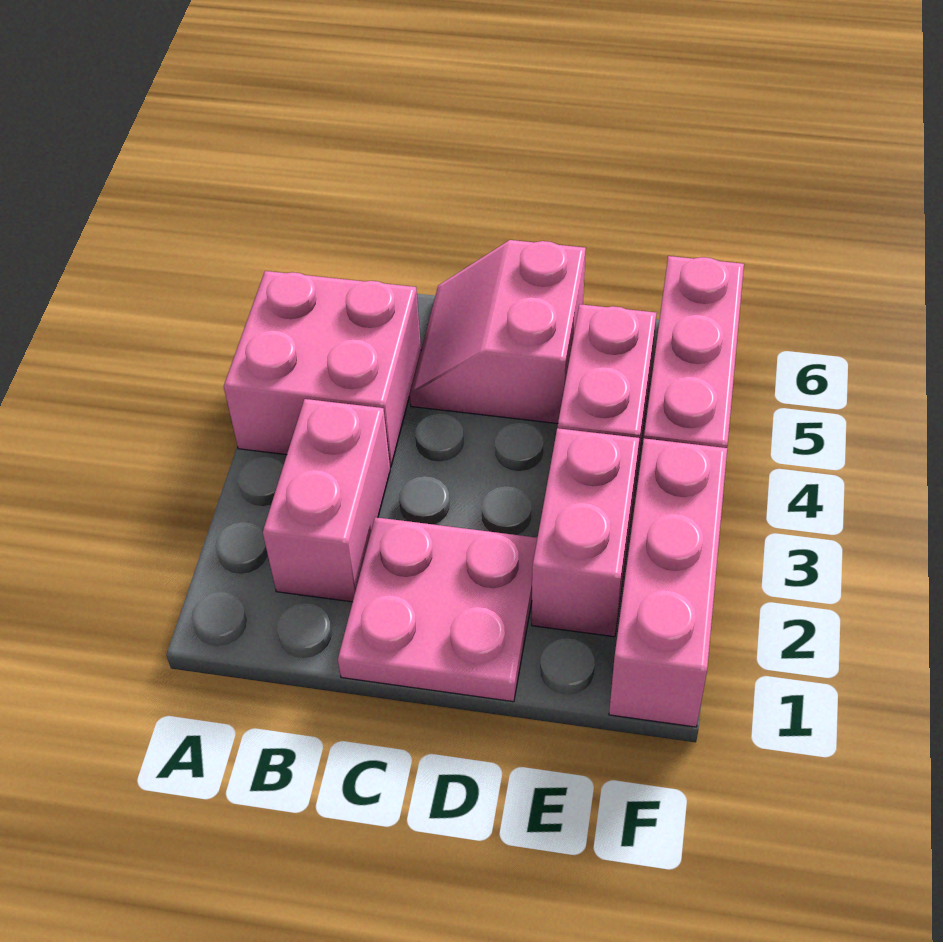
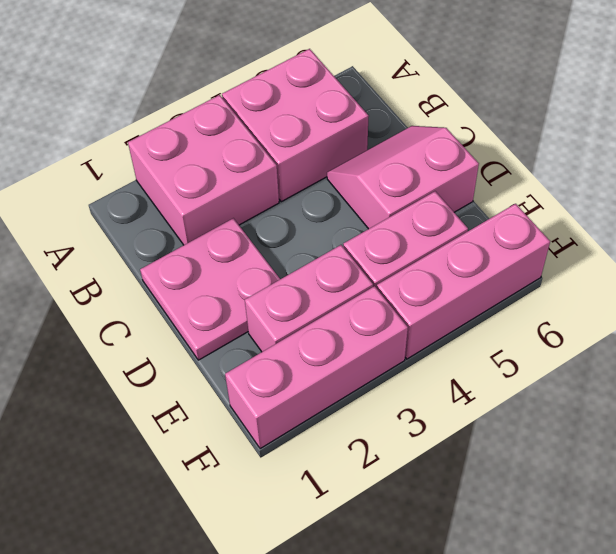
pink 1x2 brick [263,399,390,602] -> pink 2x2 brick [128,95,279,245]

